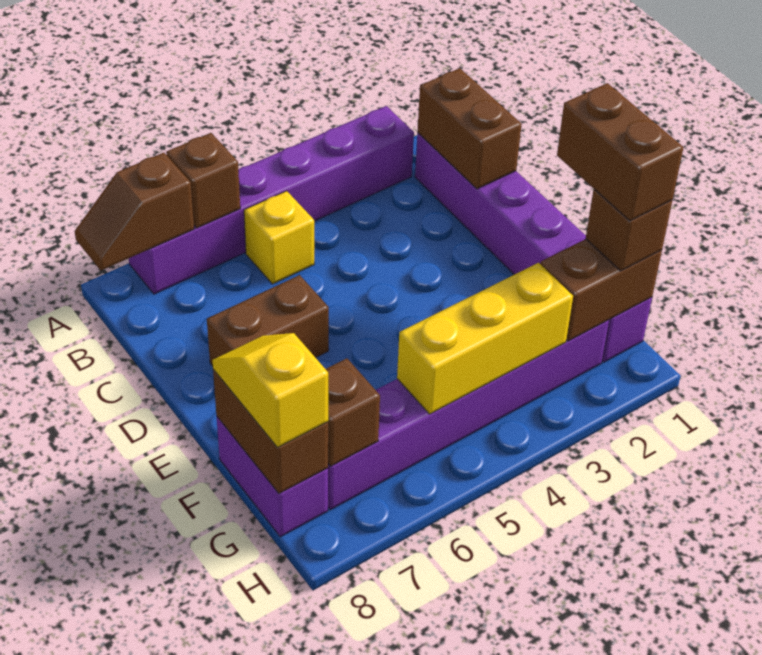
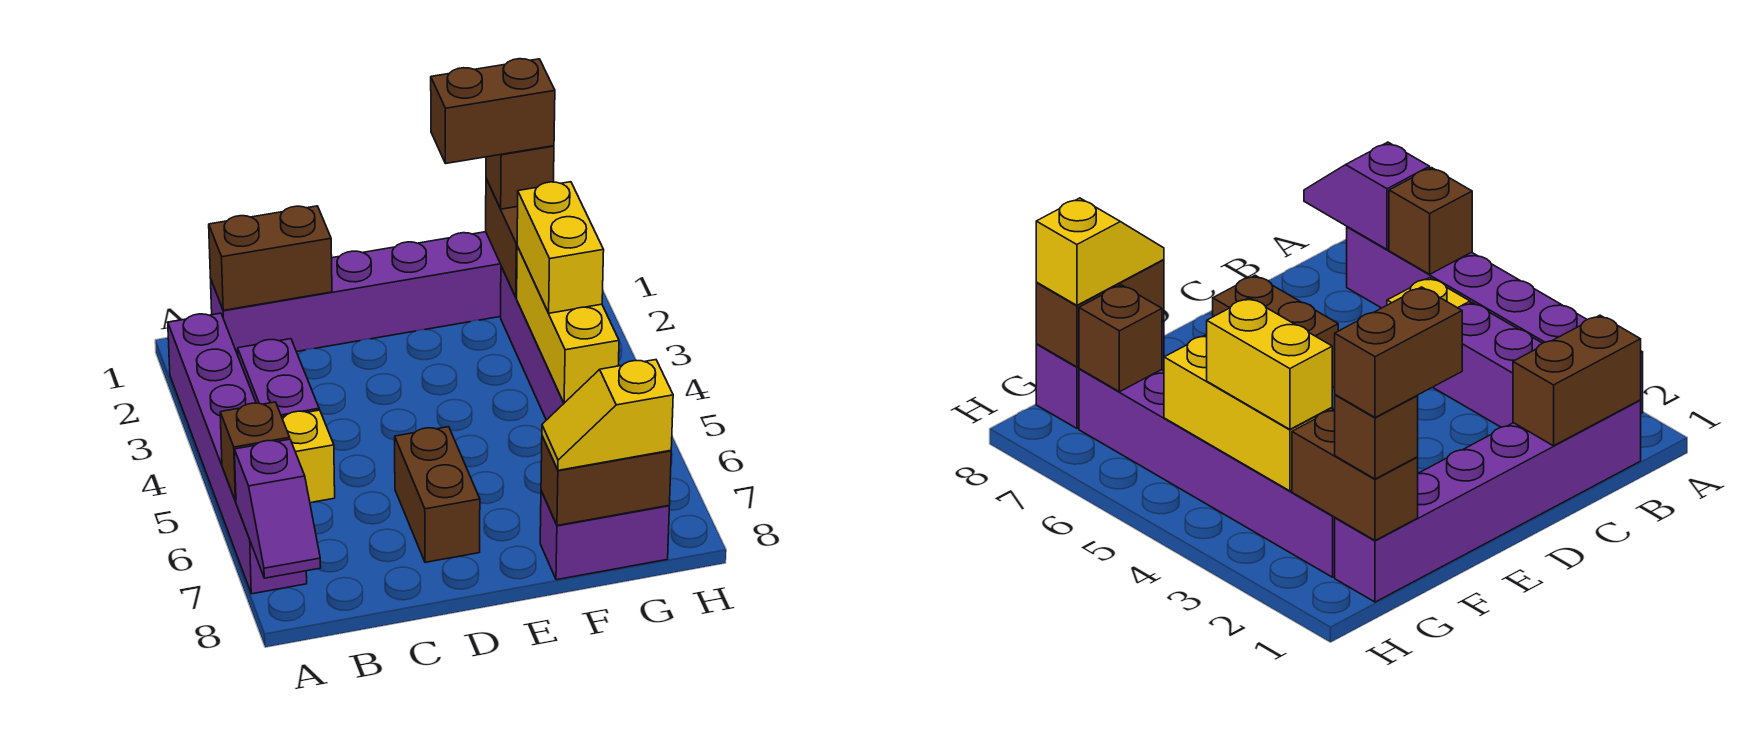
brown 1x2 slope [75,153,194,270] -> purple 1x2 slope [235,439,321,578]
none -> purple 1x2 brick [238,339,319,417]
none -> yellow 1x2 brick [517,182,604,313]

